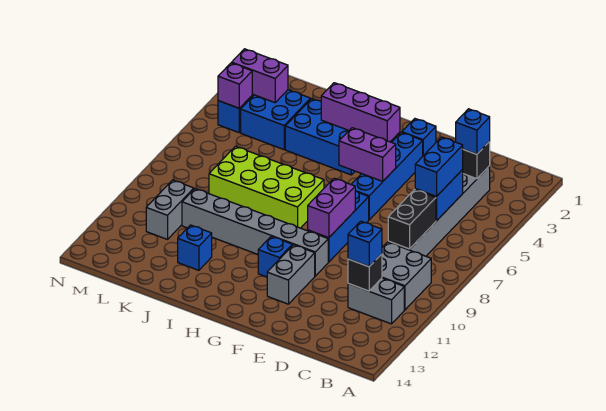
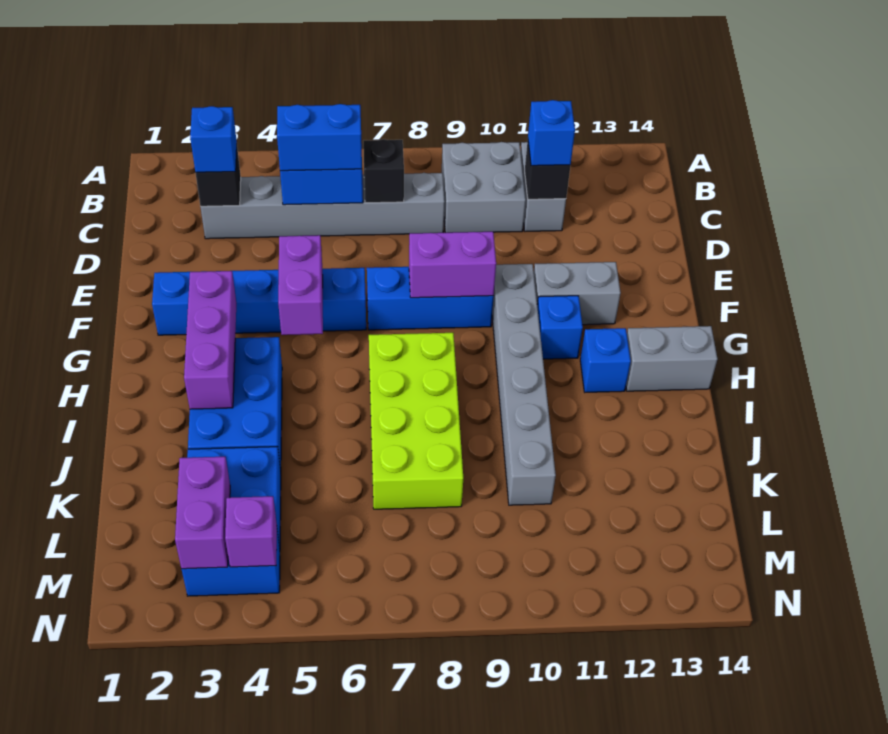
black 1x2 brick [388,190,436,249] -> black 1x1 brick [363,139,404,203]
blue 1x1 brick [178,225,212,270] -> blue 1x1 brick moved to [580,328,631,392]
grey 1x2 brick [146,180,194,239] -> grey 1x2 brick moved to [626,326,718,391]

